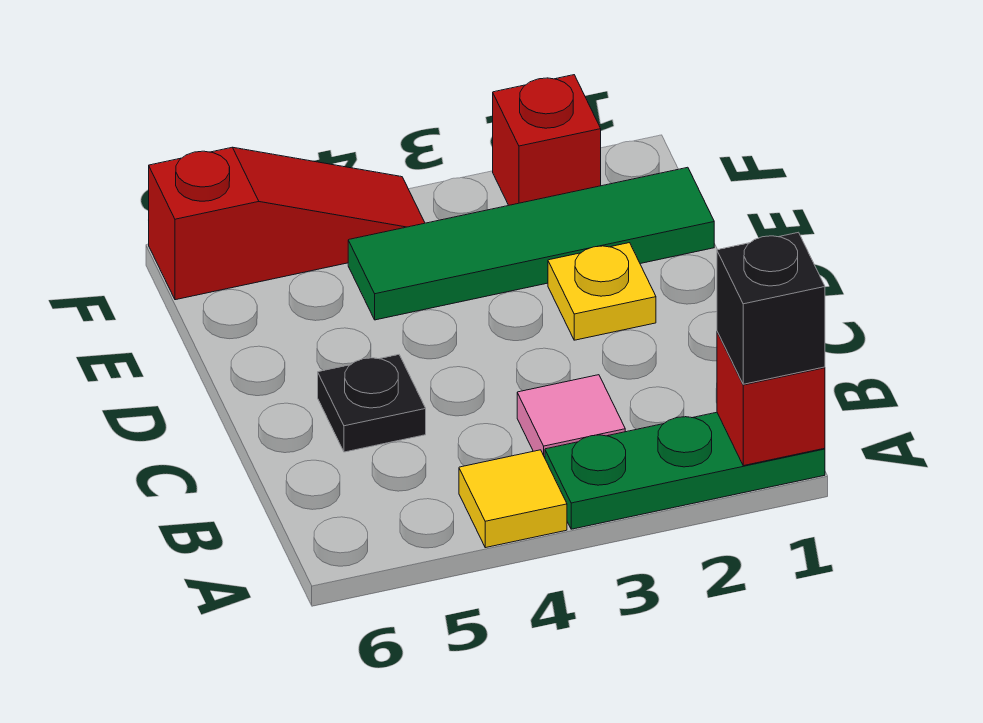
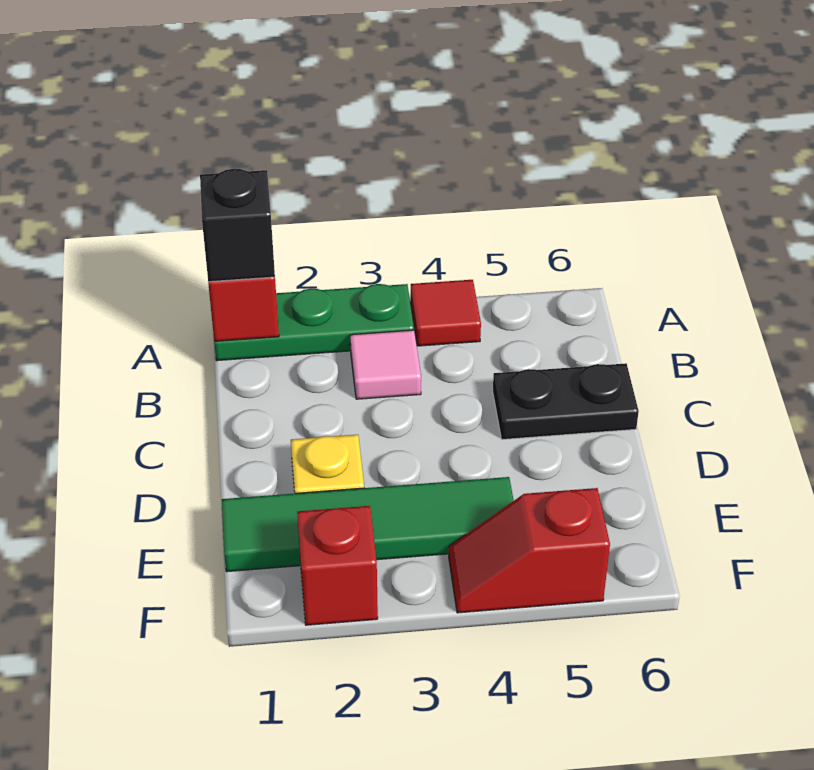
yellow 1x1 tile [459,450,567,548] -> red 1x1 tile [411,280,481,346]
black 1x1 plate [318,355,426,452] -> black 1x2 plate [493,363,639,440]
red 1x3 slope [149,147,425,300] -> red 1x2 slope [449,488,610,613]

